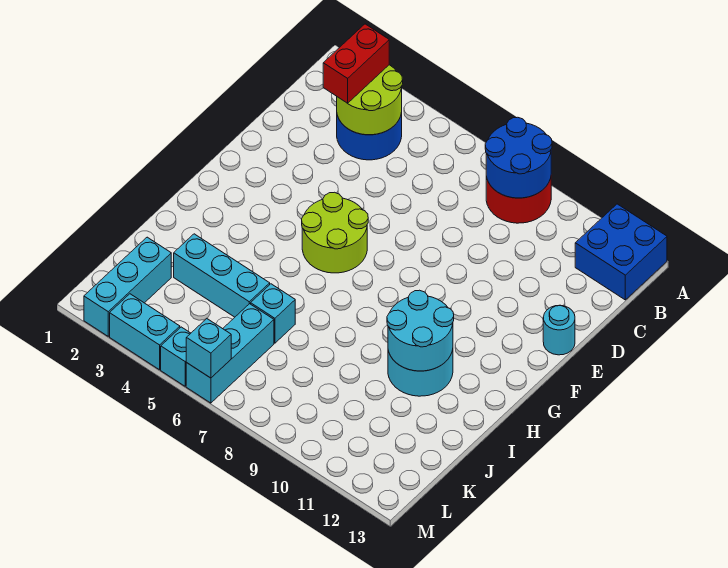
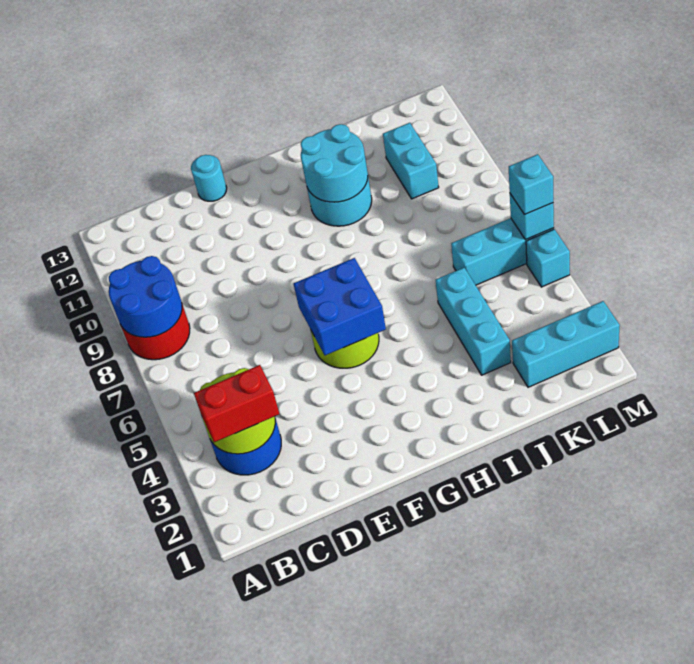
blue 2x2 brick [575,204,667,300] -> blue 2x2 brick moved to [294,258,386,355]
cyan 1x1 brick [251,284,295,343] -> cyan 1x1 brick moved to [509,154,553,215]
cyan 1x2 brick [110,294,180,370] -> cyan 1x2 brick moved to [383,123,439,199]

